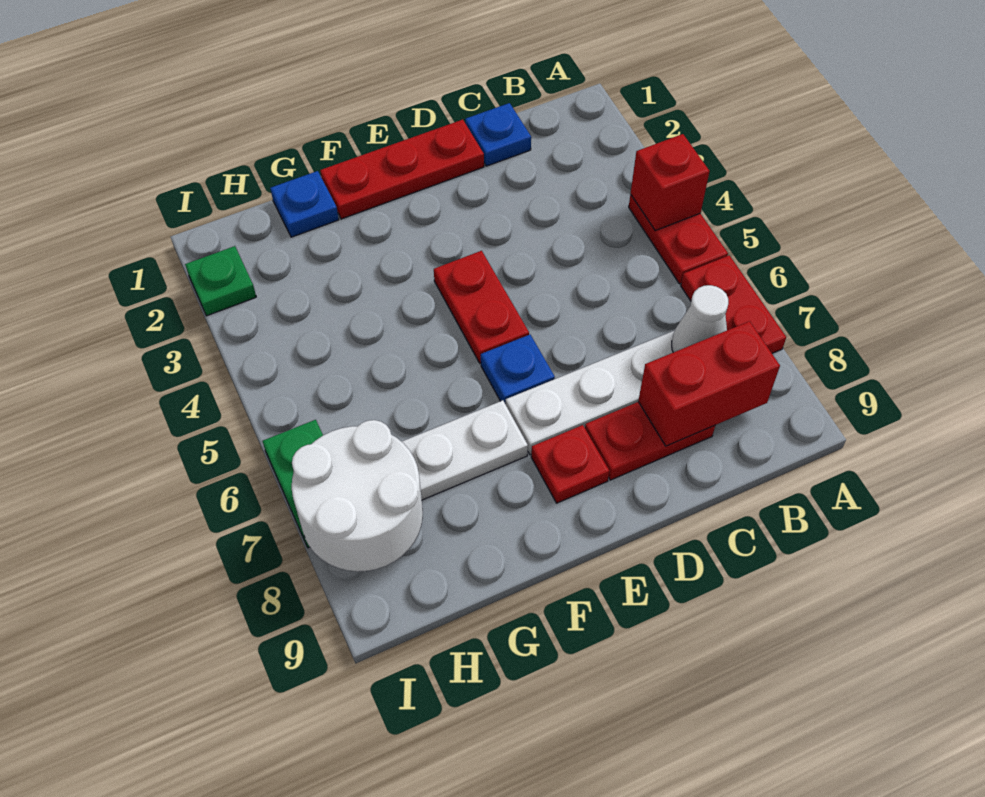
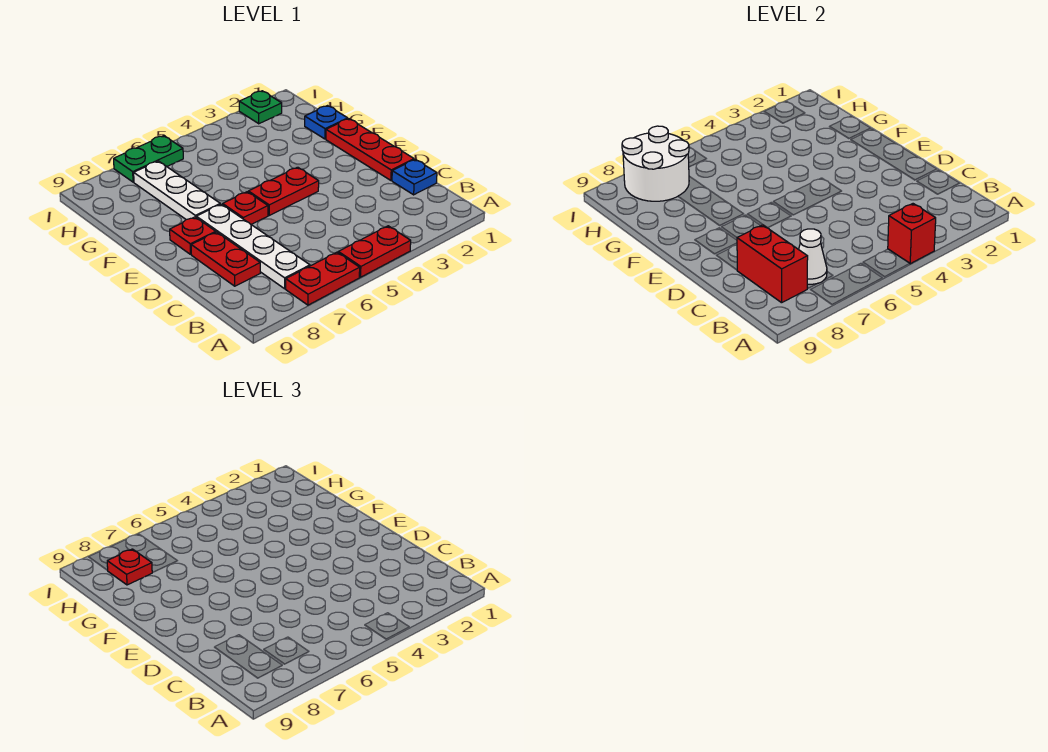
blue 1x1 plate [481,335,555,404] -> red 1x1 plate [223,192,268,225]
none -> red 1x1 plate [107,549,153,585]

